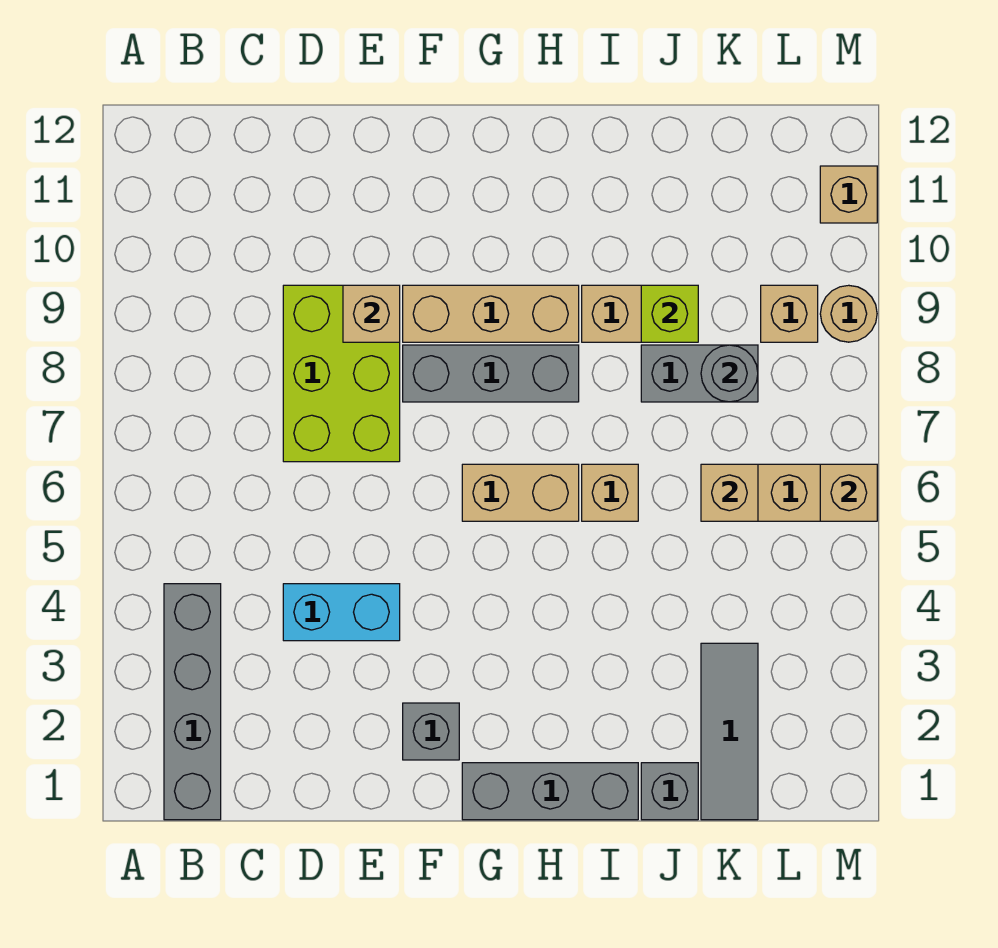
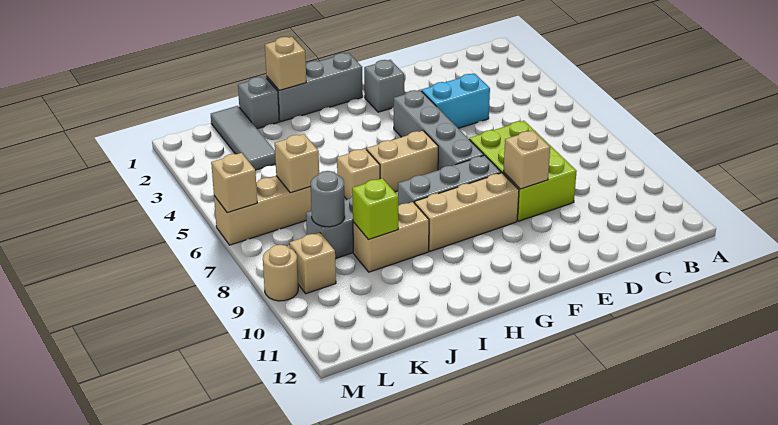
grey 1x4 brick [164,584,221,820] -> grey 1x4 brick moved to [394,90,484,170]
tan 1x1 brick [820,166,877,223] -> tan 1x1 brick moved to [265,37,306,90]

